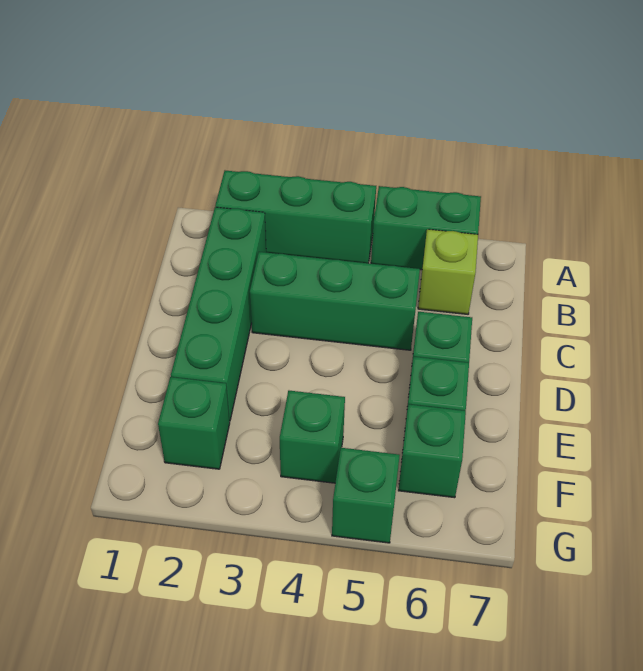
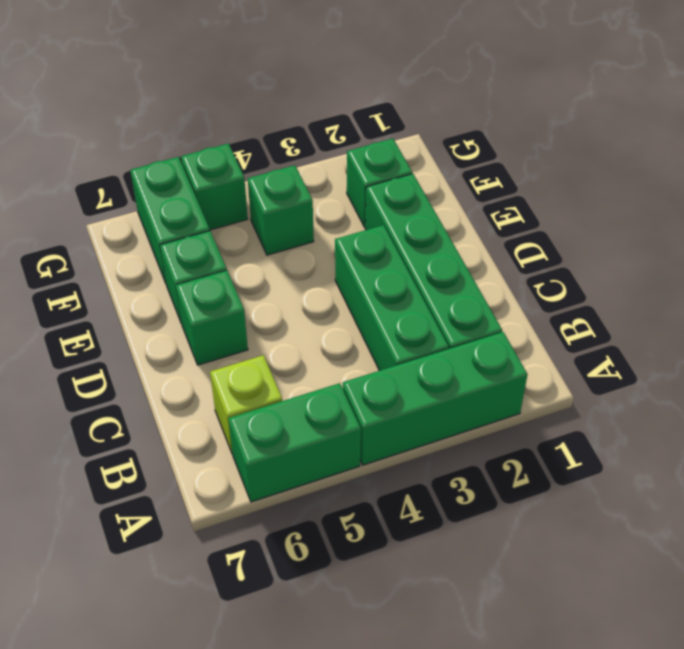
green 1x3 brick [250,252,420,350] -> green 1x3 brick turned to [335,225,449,371]
green 1x1 brick [398,404,466,498] -> green 1x2 brick [130,157,210,283]

